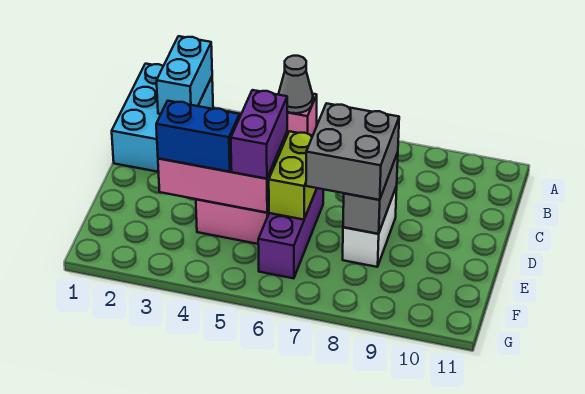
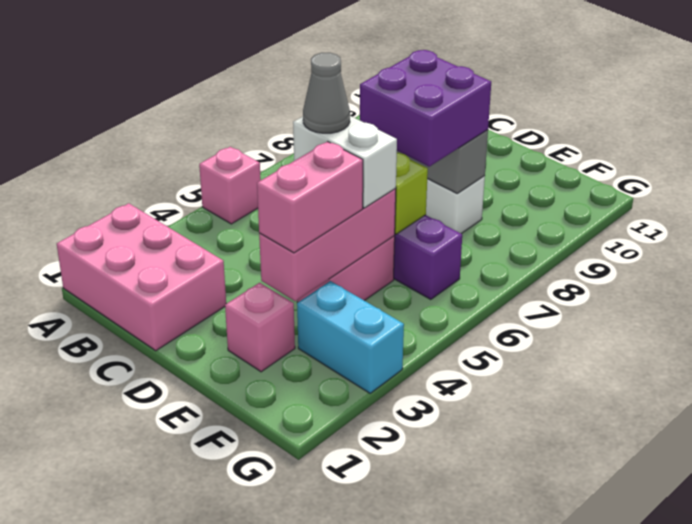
cyan 2x3 brick [112,64,213,172] -> pink 2x3 brick [57,203,226,351]
cyan 1x2 brick [157,36,212,114] -> cyan 1x2 brick moved to [297,281,404,393]
grey 1x1 cone [278,56,313,113] -> grey 1x1 cone moved to [303,53,350,133]
purple 1x2 brick [231,90,287,179] -> white 1x2 brick [293,116,397,208]
grey 2x2 brick [306,103,399,200] -> purple 2x2 brick [360,50,491,167]
none -> pink 1x1 brick [225,283,295,372]
blue 1x2 brick [156,101,240,172] -> pink 1x2 brick [257,142,363,253]

